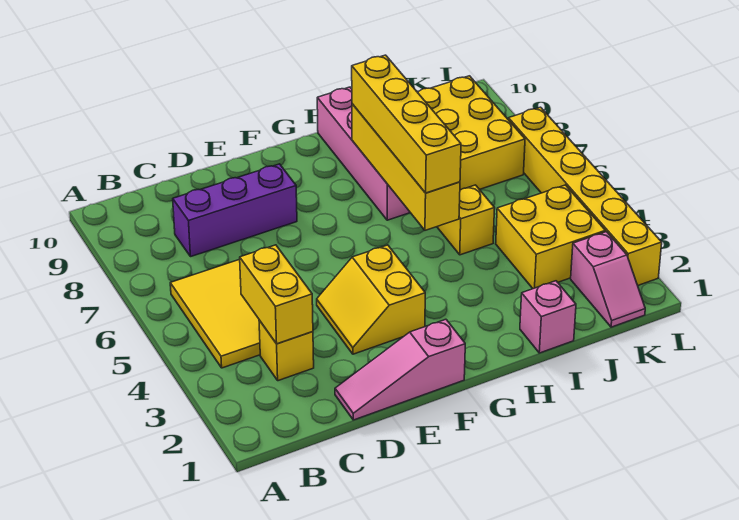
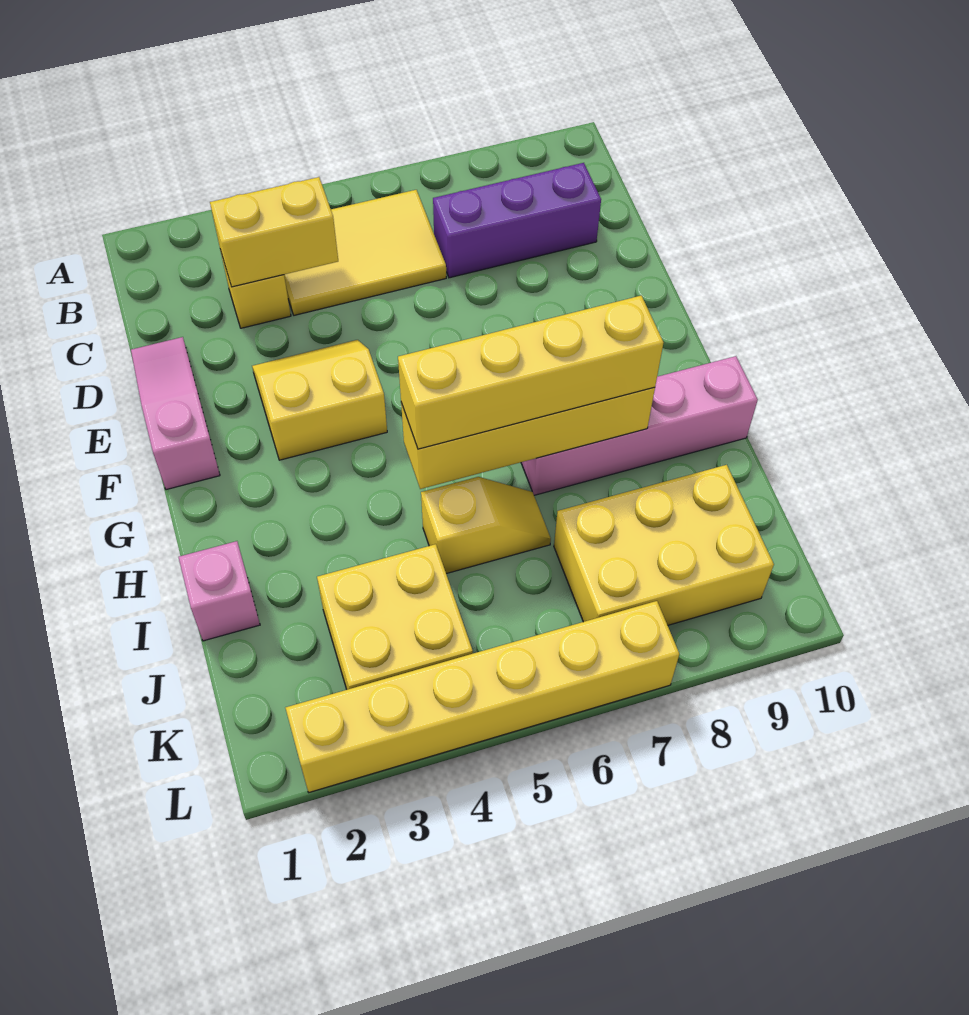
purple 1x3 brick [173,164,297,256] -> purple 1x3 brick turned to [433,163,601,278]
pink 1x2 slope [571,232,645,327] -> none

